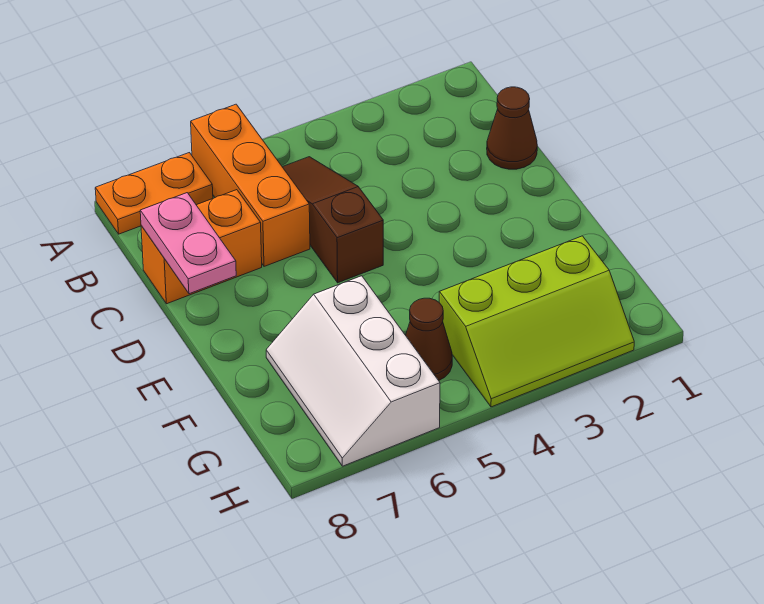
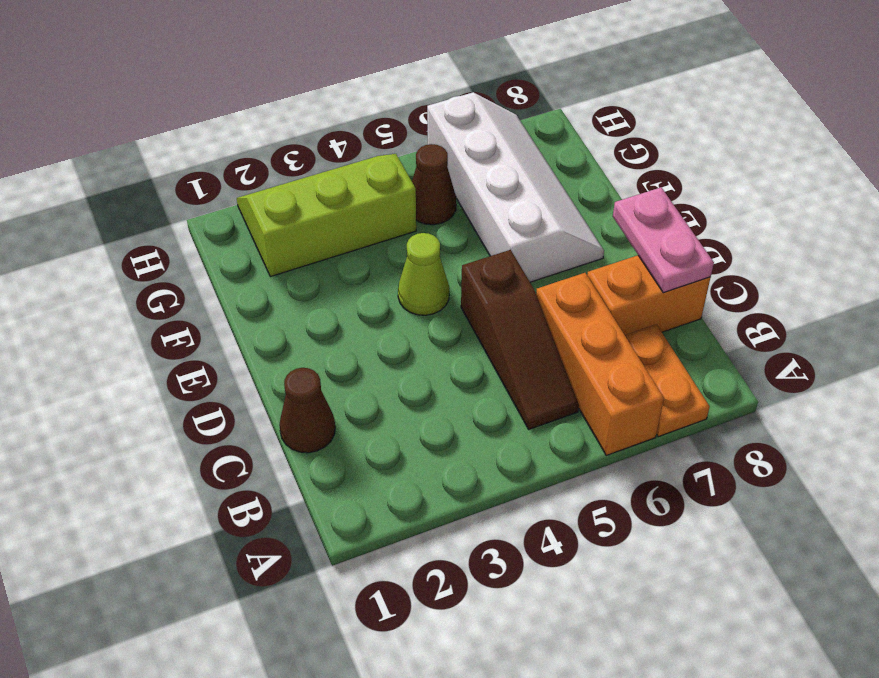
orange 1x2 plate [95,153,213,234] -> orange 1x2 plate turned to [625,324,710,437]
none -> lime 1x1 cone [398,233,449,315]
white 2x3 slope [266,276,440,466] -> white 2x4 slope [427,92,604,282]

